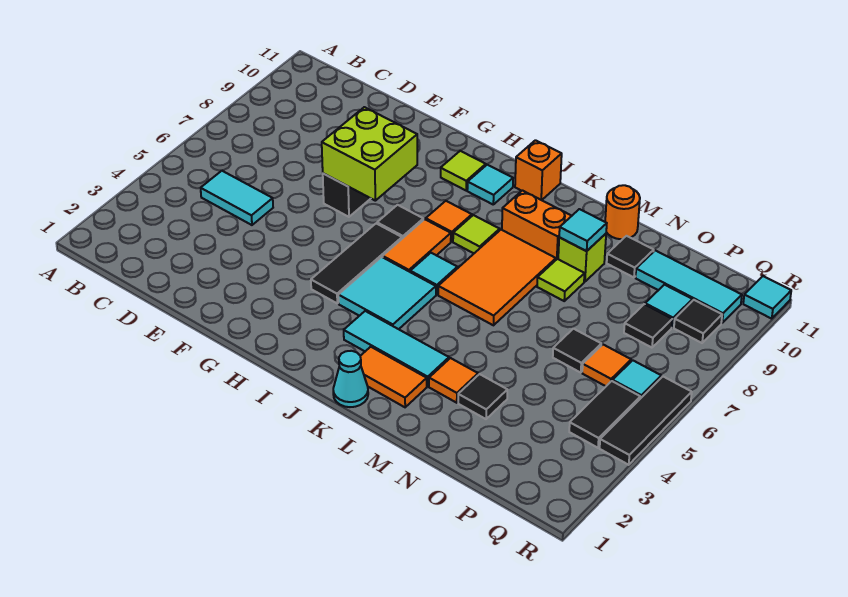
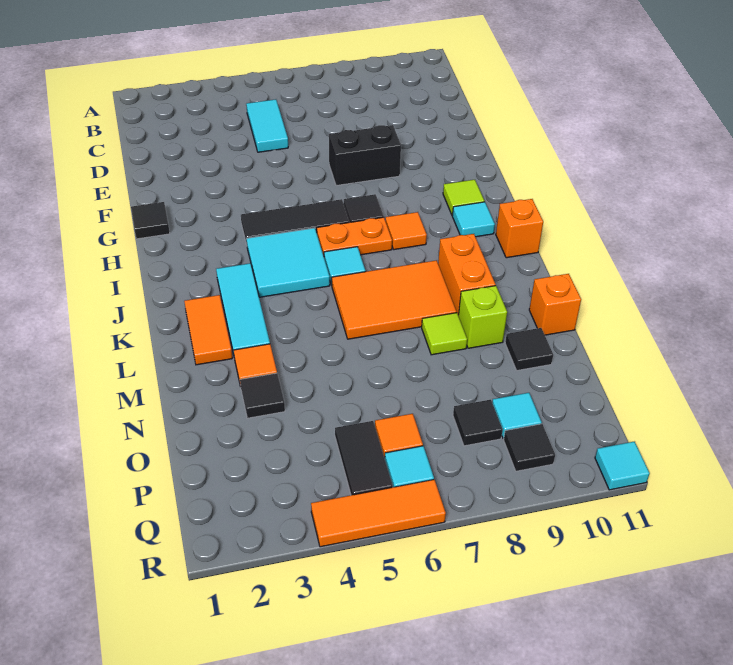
lime 2x2 brick [322,107,417,201] -> none
orange 1x2 tile [383,219,451,272] -> orange 1x2 plate [317,217,392,255]
lime 1x1 tile [453,215,500,253] -> none
cyan 1x1 cone [333,351,368,407] -> none
cyan 1x1 tile [559,209,607,251] -> none
orange 1x1 round brick [605,185,640,239] -> orange 1x1 brick [529,274,581,335]
black 1x1 tile [553,329,601,373] -> black 1x1 tile moved to [131,202,170,239]
cyan 1x3 tile [636,250,742,323] -> none
black 1x2 tile [569,381,640,448] -> black 1x2 tile turned to [335,421,393,495]
black 1x3 tile [600,377,692,465] -> orange 1x3 tile [311,480,446,547]

